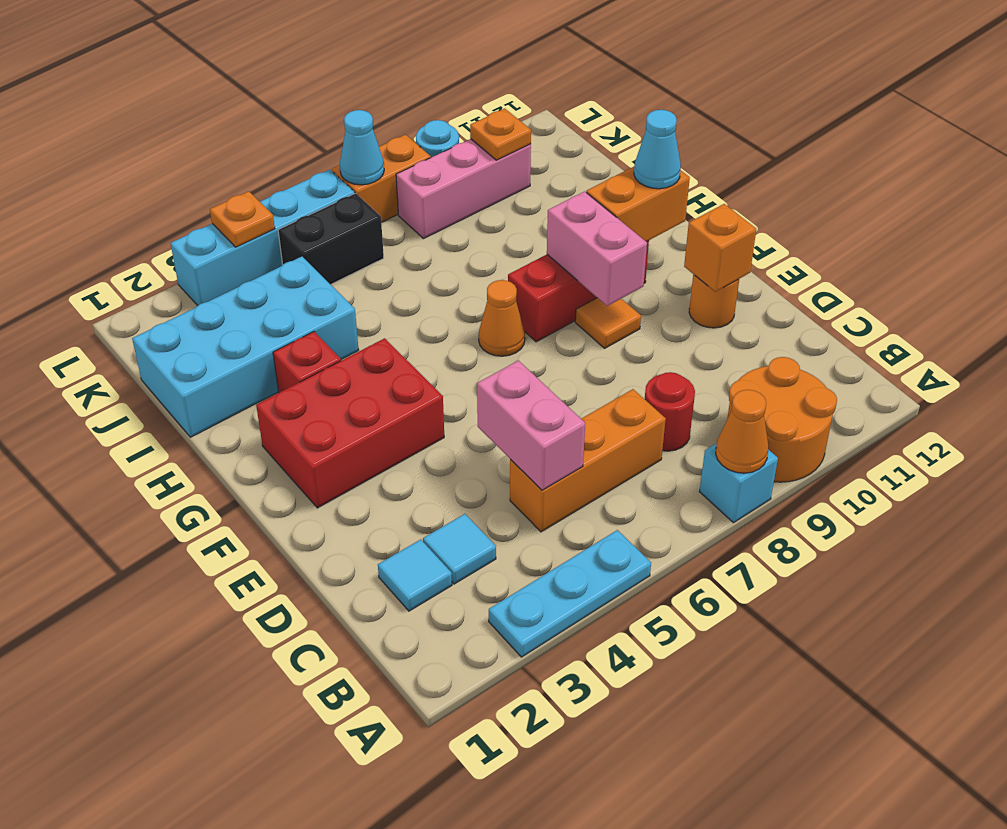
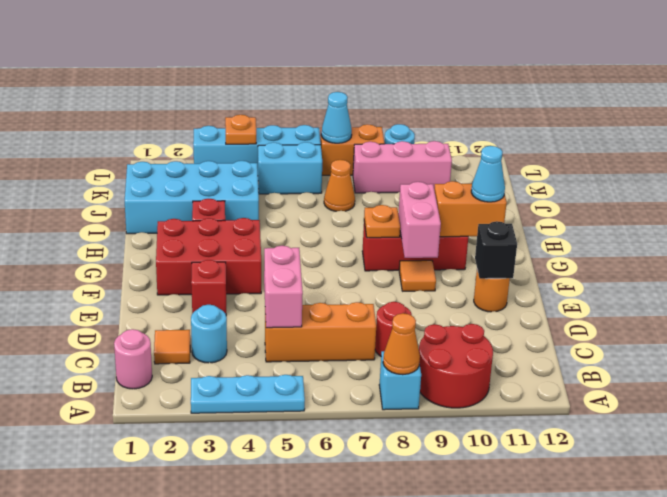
orange 2x2 round brick [727,357,837,482] -> red 2x2 round brick [419,324,493,408]
none -> pink 1x1 round brick [114,329,152,389]
cyan 1x1 tile [378,539,452,611] -> orange 1x1 tile [154,330,190,364]
cyan 1x1 tile [423,514,496,584] -> cyan 1x1 round brick [191,305,227,363]
none -> red 1x1 brick [191,260,226,314]
orange 1x1 brick [684,204,756,292] -> black 1x1 brick [475,221,517,279]
orange 1x1 cone [479,280,525,356] -> orange 1x1 cone moved to [324,160,355,211]
black 1x2 brick [278,193,384,285] -> cyan 1x2 brick [258,142,322,194]
orange 1x1 plate [470,109,531,160] -> orange 1x1 plate moved to [364,205,400,238]

